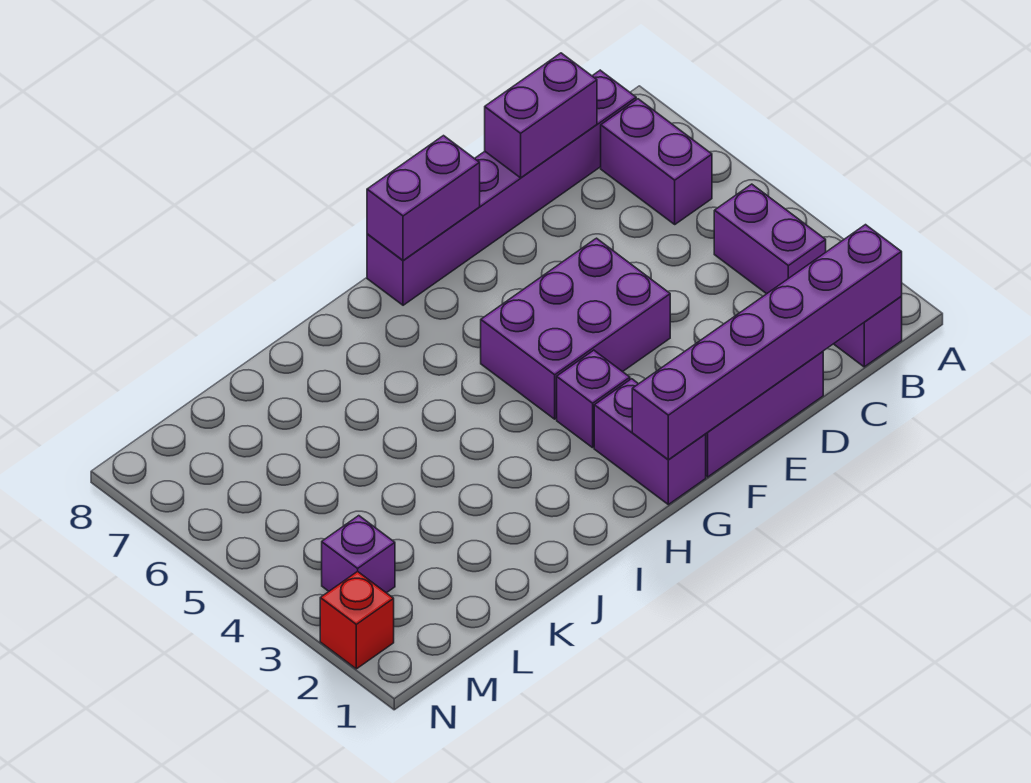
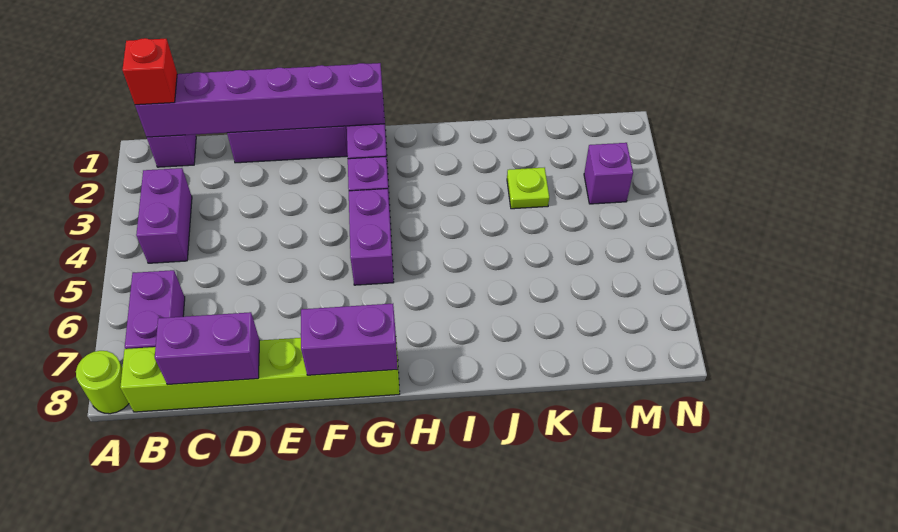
none -> lime 1x1 round brick [76,351,129,414]
purple 1x6 brick [367,70,636,305] -> lime 1x6 brick [120,338,400,412]
purple 2x3 brick [481,238,670,419] -> purple 1x2 brick [349,189,394,285]
none -> lime 1x1 plate [507,168,549,209]
red 1x1 brick [320,571,394,669] -> red 1x1 brick moved to [122,38,177,105]

